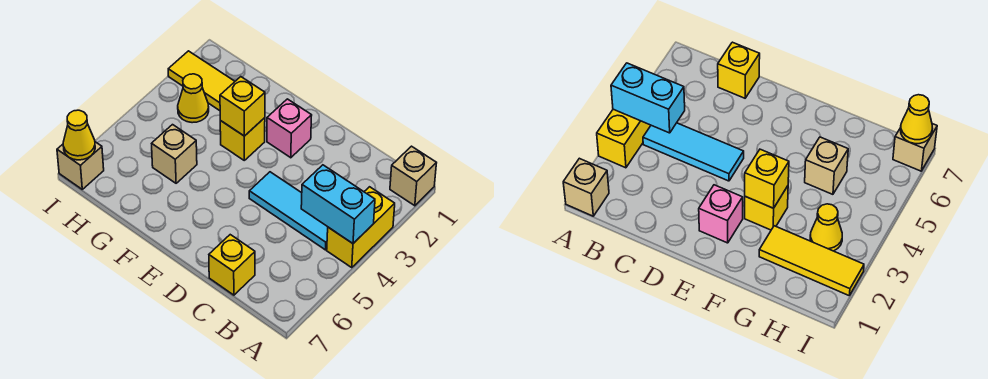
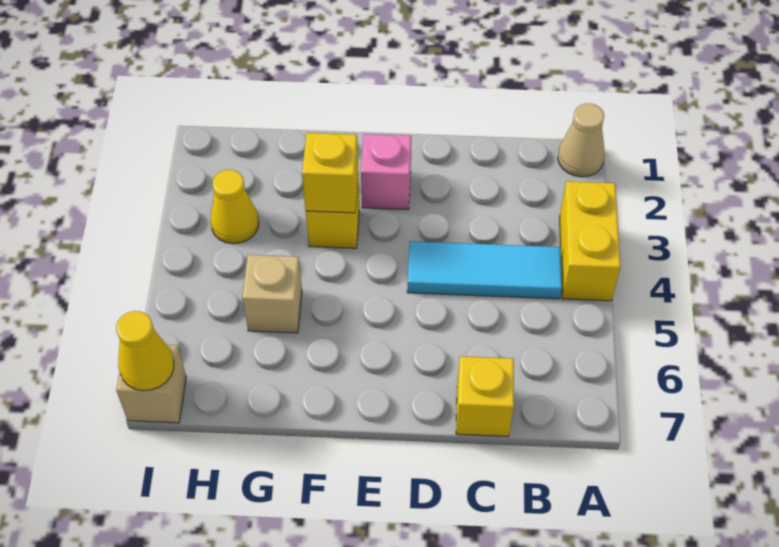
tan 1x1 brick [390,146,436,206] -> tan 1x1 cone [558,103,605,177]
cyan 1x2 brick [301,165,375,243] -> none
yellow 1x3 tile [168,51,235,111] -> none

